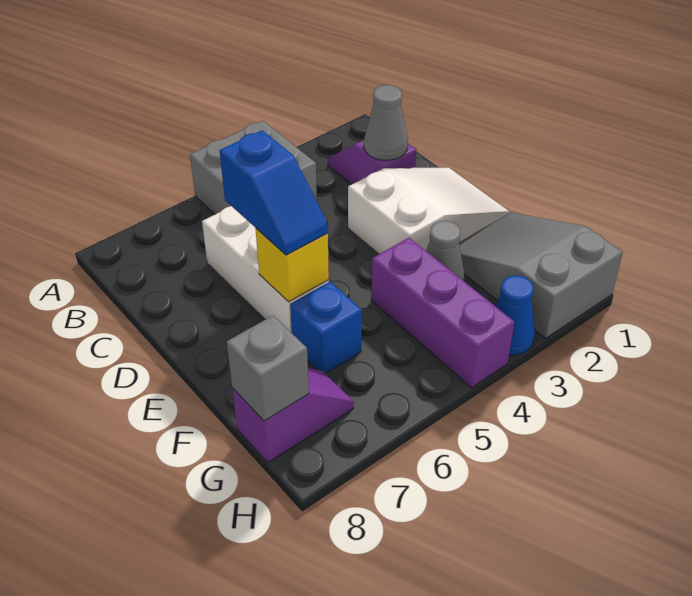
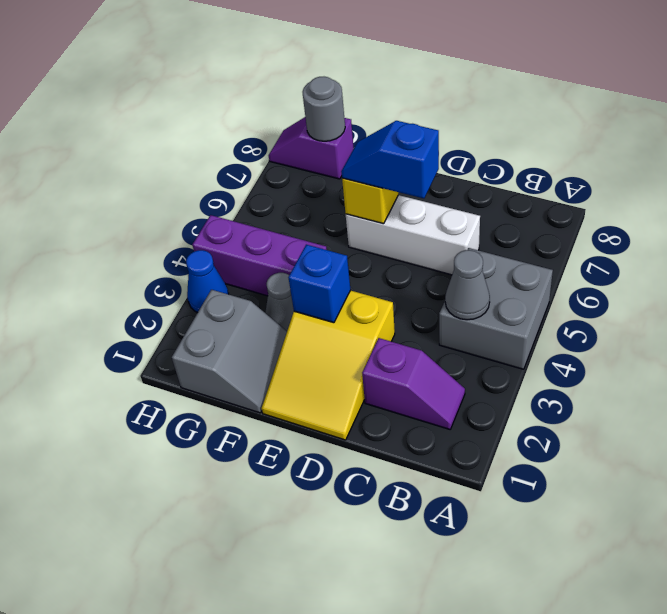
grey 1x1 cone [364,85,408,160] -> grey 1x1 cone moved to [445,250,490,320]
white 2x3 slope [348,167,509,254] -> yellow 2x3 slope [262,290,395,440]
grey 2x3 slope [459,212,623,338] -> grey 2x2 slope [172,290,287,413]
blue 1x1 brick [290,282,362,373] -> blue 1x1 brick moved to [288,245,350,323]
purple 1x2 slope [232,368,354,463] -> purple 1x2 slope turned to [269,117,354,179]
grey 1x1 brick [227,316,309,421] -> grey 1x1 round brick [303,77,345,141]

